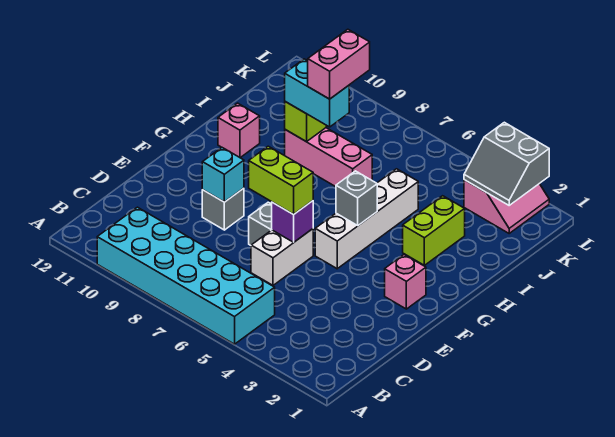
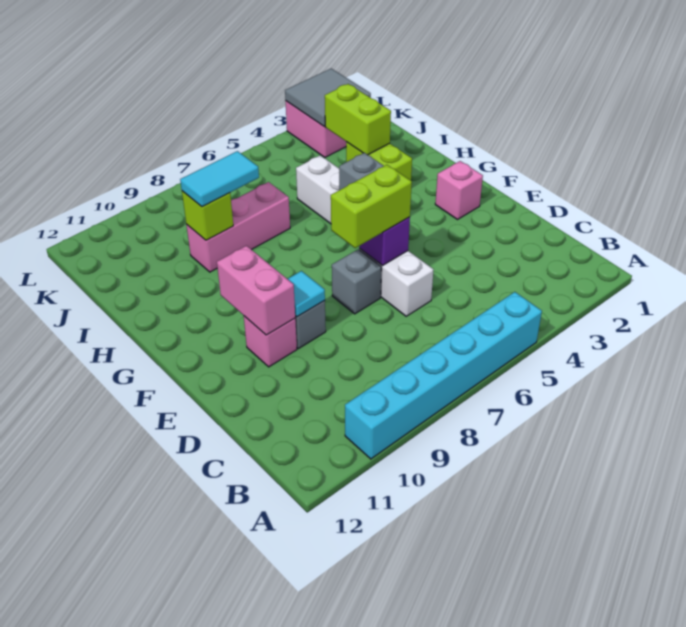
cyan 2x6 brick [97,207,275,344] -> cyan 1x6 brick [345,292,542,459]
cyan 1x1 brick [202,148,244,202] -> cyan 1x1 tile [288,271,325,317]
pink 1x1 brick [218,103,260,158] -> pink 1x1 brick moved to [244,316,297,367]
none -> lime 1x2 brick [325,84,391,155]
cyan 1x2 brick [285,59,349,127] -> cyan 1x2 tile [180,151,259,207]
pink 1x2 brick [308,29,370,99] -> pink 1x2 brick moved to [217,246,295,335]
grey 2x2 slope [464,122,549,205] -> grey 2x2 tile [285,69,371,127]

